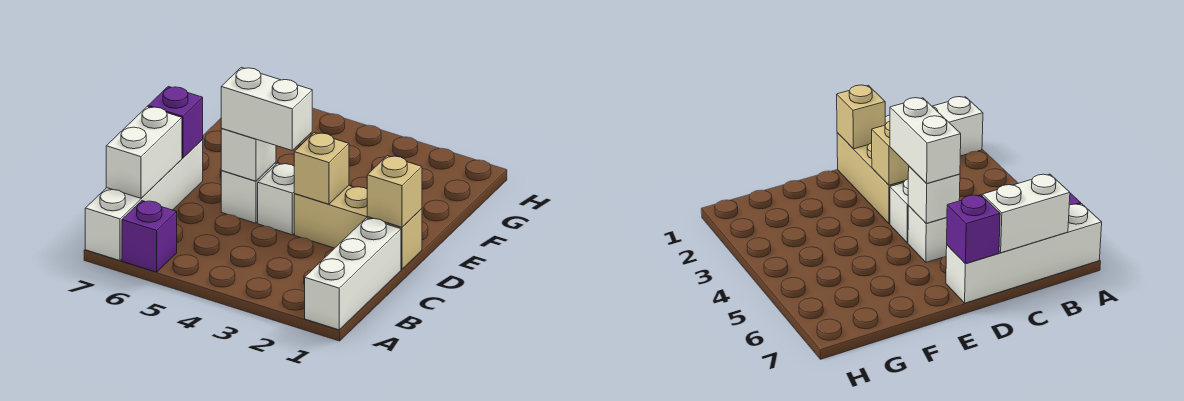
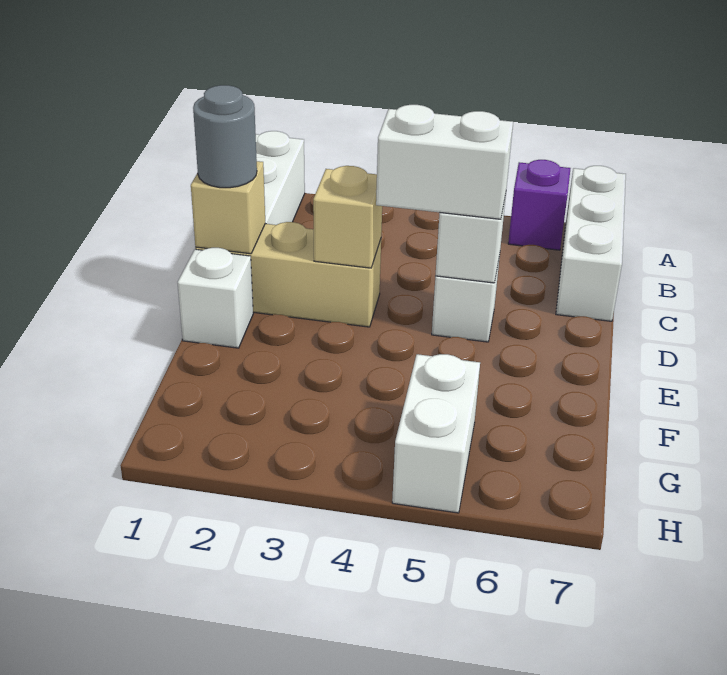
white 1x4 brick [85,140,203,261] -> white 1x3 brick [556,166,626,321]
white 1x2 brick [106,107,182,198] -> white 1x2 brick moved to [392,354,480,513]
none -> grey 1x1 round brick [193,85,257,188]
white 1x1 brick [258,163,295,235] -> white 1x1 brick moved to [178,248,253,348]
purple 1x1 brick [148,86,203,158] -> none

